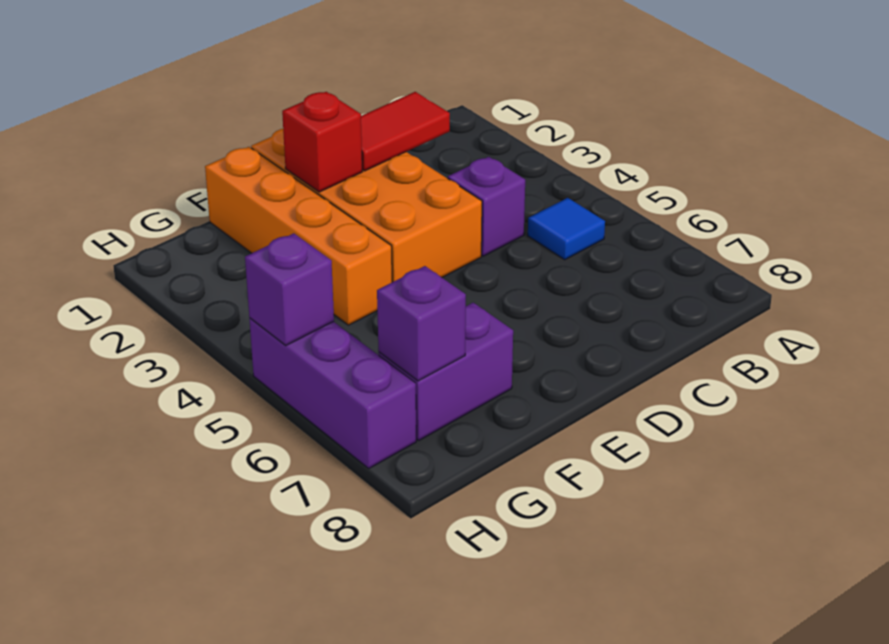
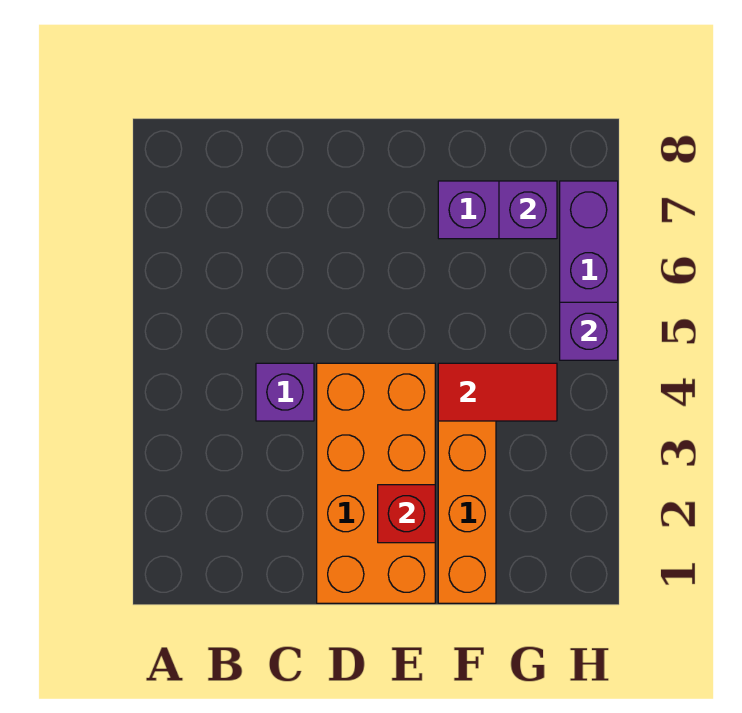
blue 1x1 tile [528,198,605,260] -> none
red 1x2 tile [361,92,450,171] -> red 1x2 tile moved to [438,363,557,421]

